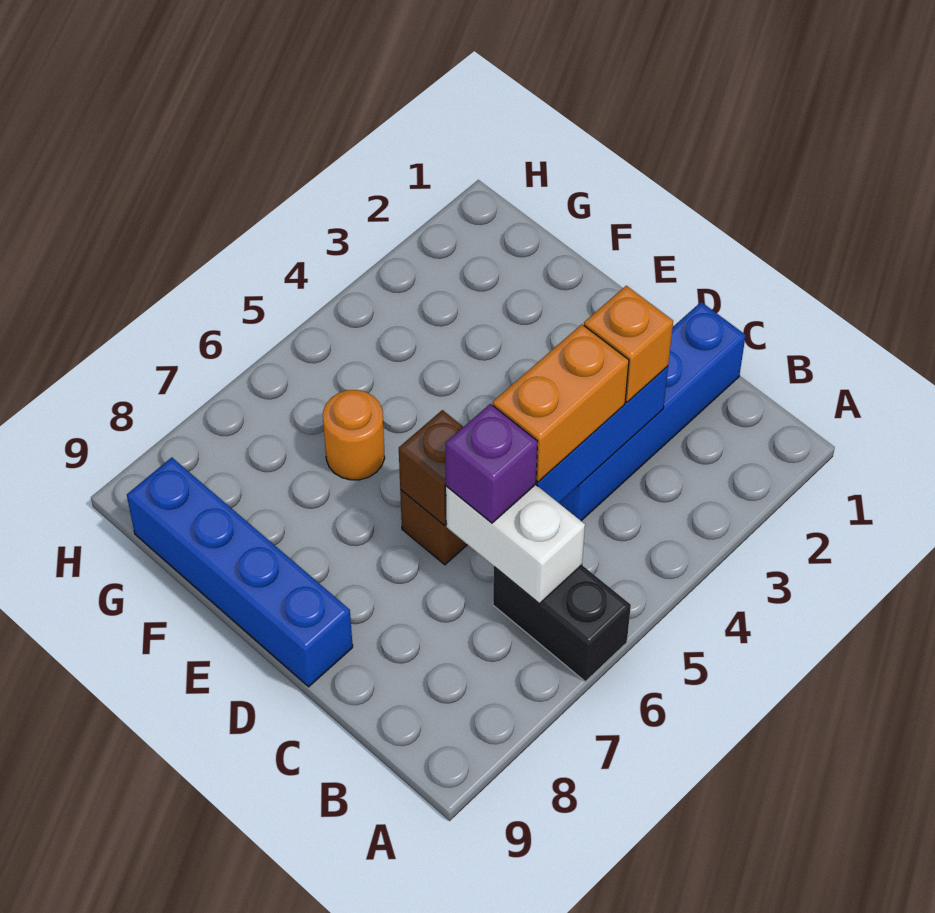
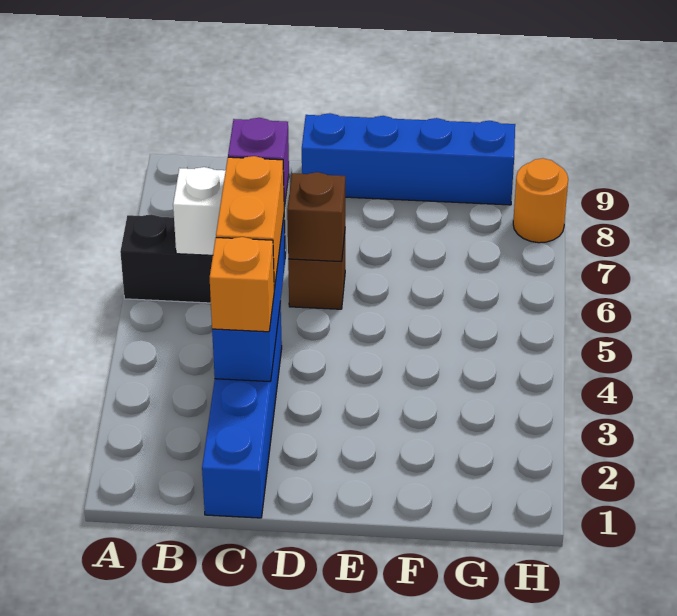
orange 1x1 round brick [323,390,385,480] -> orange 1x1 round brick moved to [513,158,568,243]

